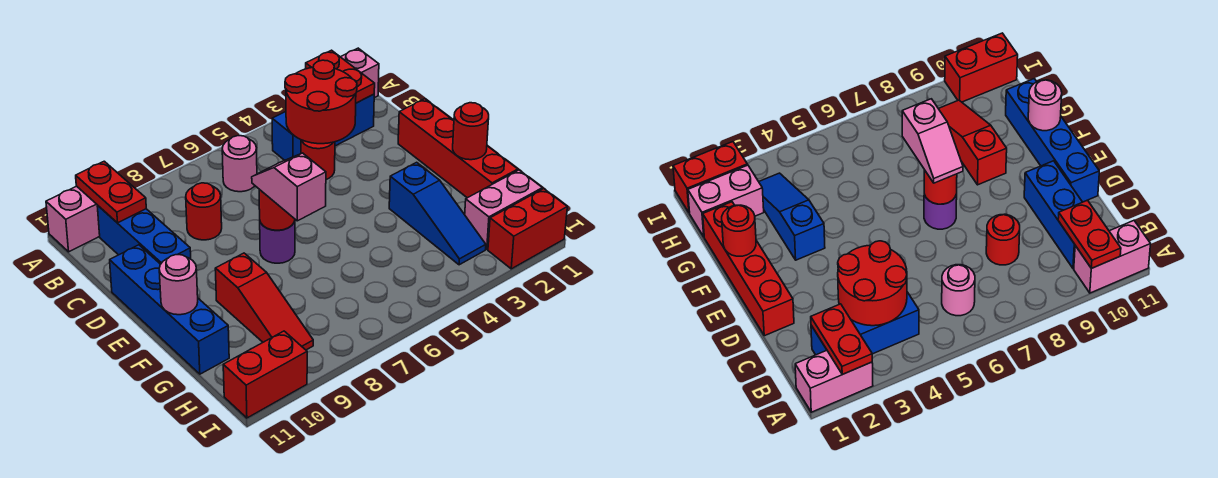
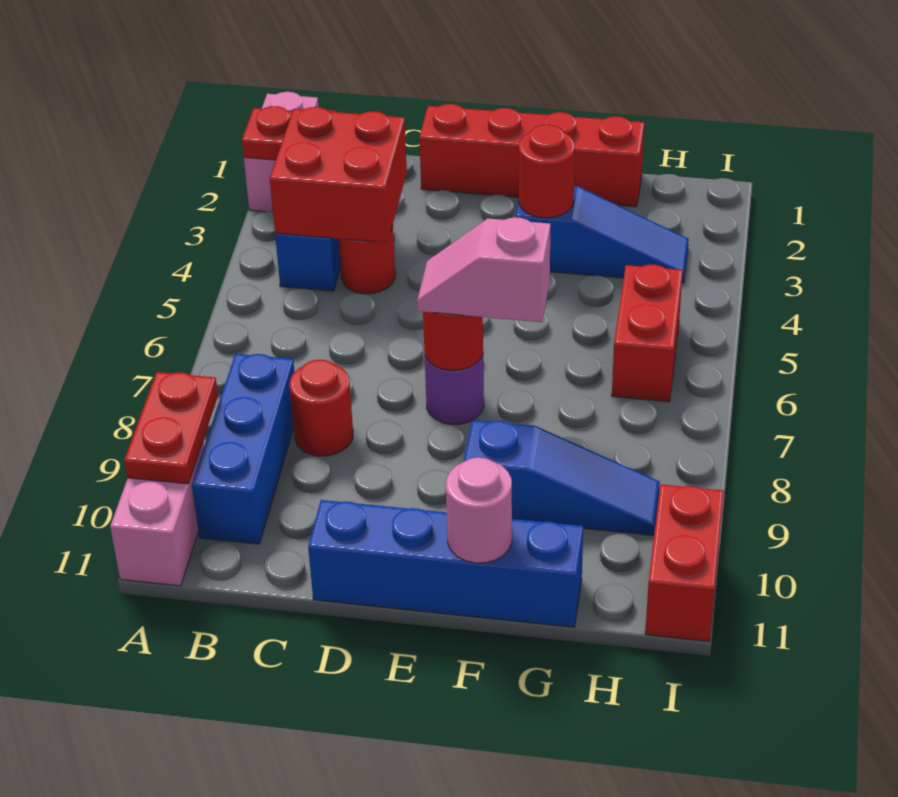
red 1x2 plate [76,161,146,223] -> red 1x2 plate turned to [124,372,218,484]
red 2x2 round brick [285,60,357,144] -> red 2x2 brick [270,107,407,243]
pink 1x1 round brick [222,136,257,192] -> none
blue 1x3 brick [97,205,191,264] -> blue 1x3 brick turned to [192,354,294,544]
red 1x1 round brick [453,103,489,160] -> red 1x1 round brick moved to [519,125,575,218]
red 1x3 slope [215,253,313,350] -> blue 1x3 slope [464,420,660,535]
pink 1x2 brick [465,170,542,249] -> none
red 1x2 brick [488,189,567,269] -> red 1x2 brick moved to [612,264,683,402]

